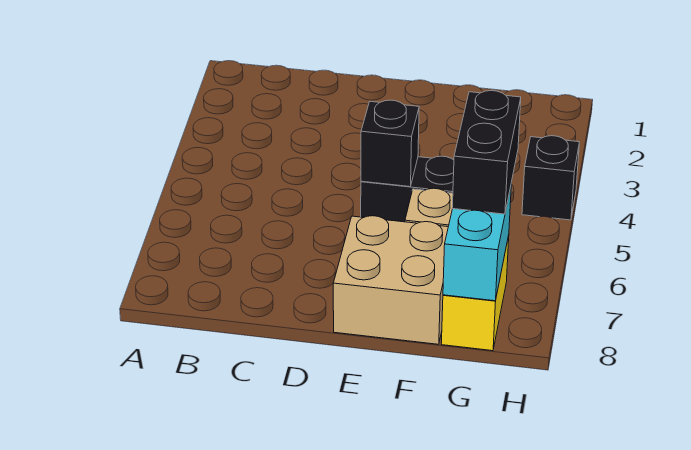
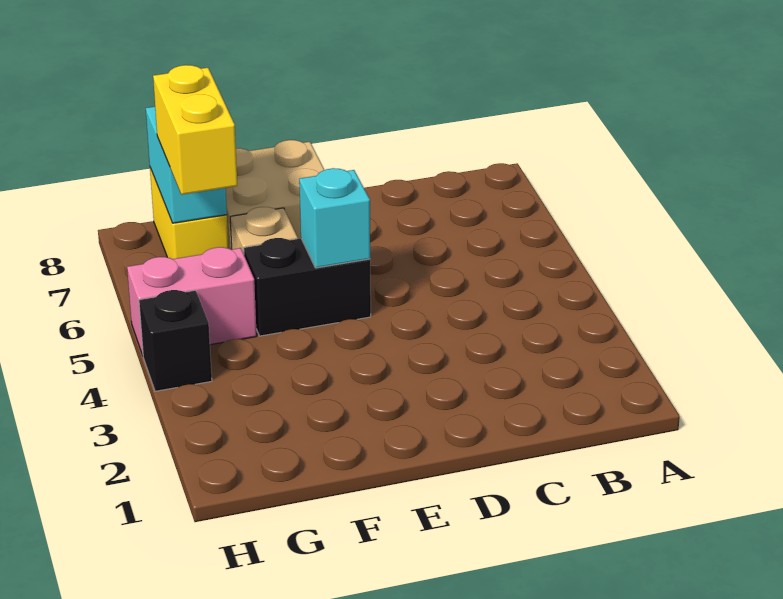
black 1x1 brick [361,100,419,187] -> cyan 1x1 brick [299,168,370,268]
none -> pink 1x2 brick [127,247,257,355]
black 1x2 brick [452,91,521,214] -> yellow 1x2 brick [153,65,237,195]

